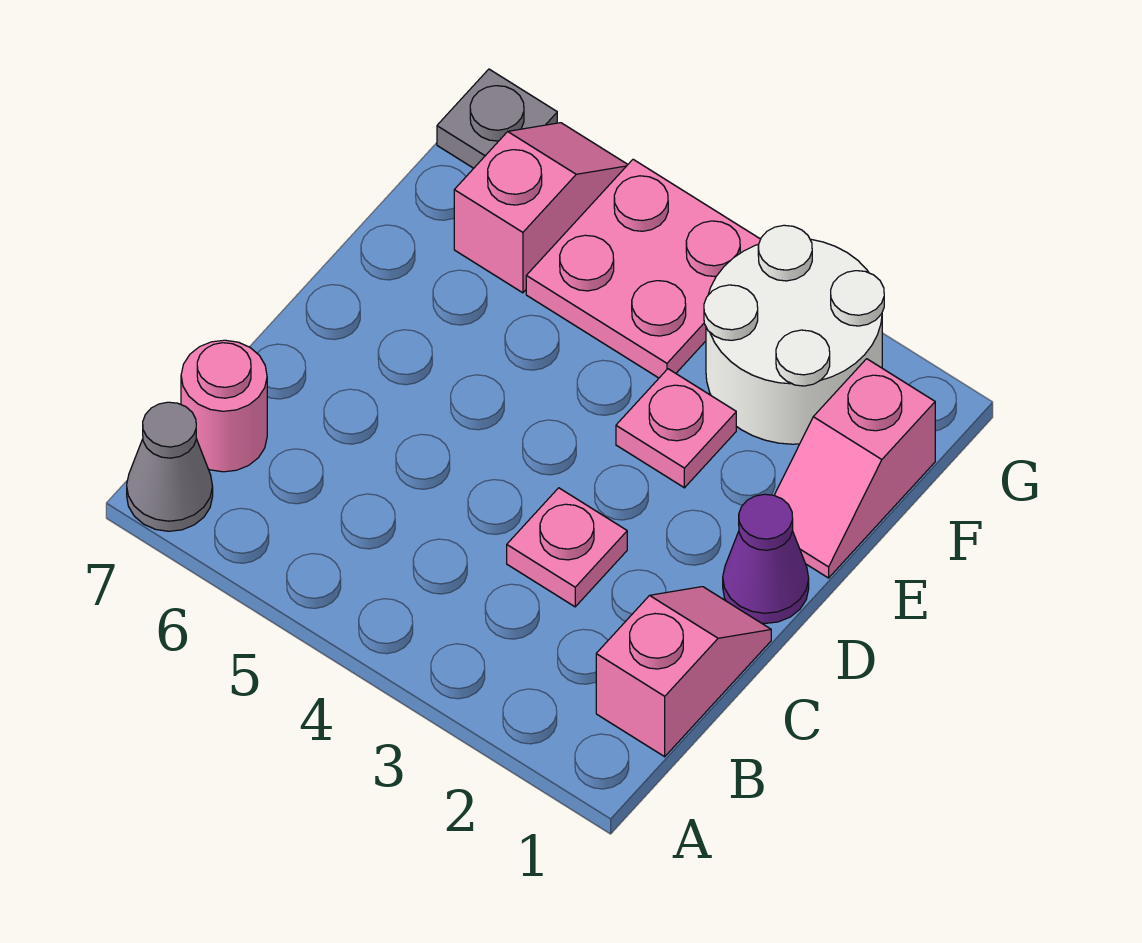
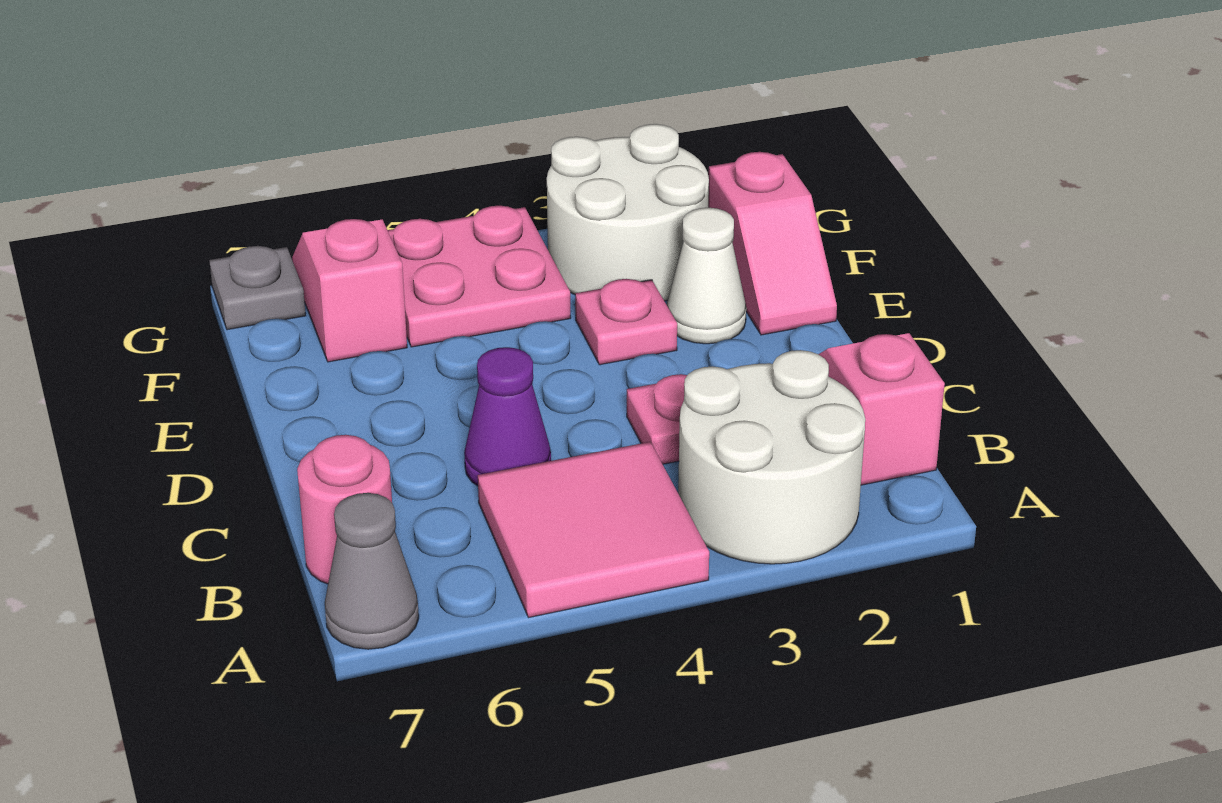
none -> white 2x2 round brick [678,350,865,564]
none -> pink 2x2 tile [478,442,709,618]
purple 1x1 cone [723,494,809,623] -> purple 1x1 cone moved to [464,347,551,486]
none -> white 1x1 cone [667,208,746,344]

